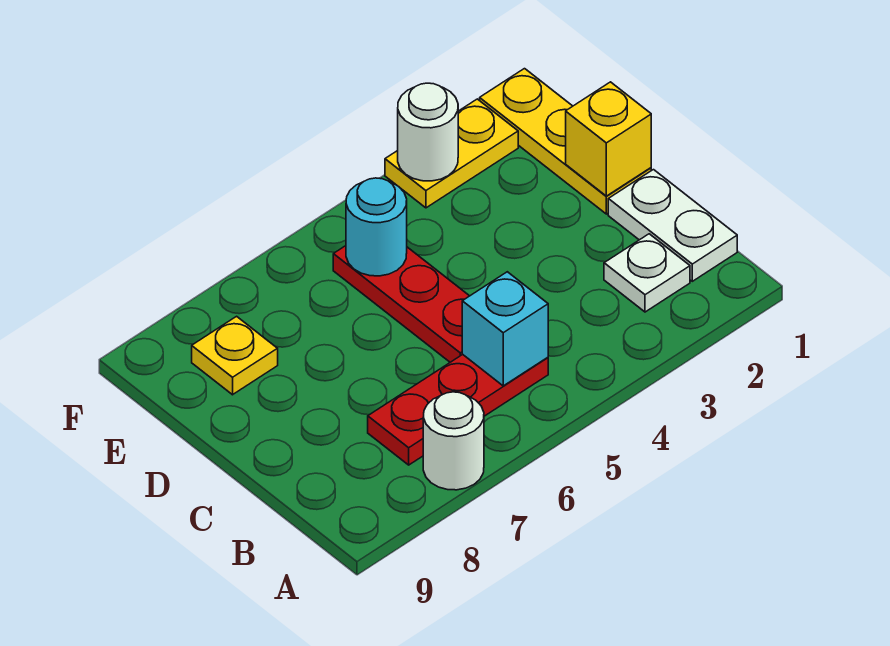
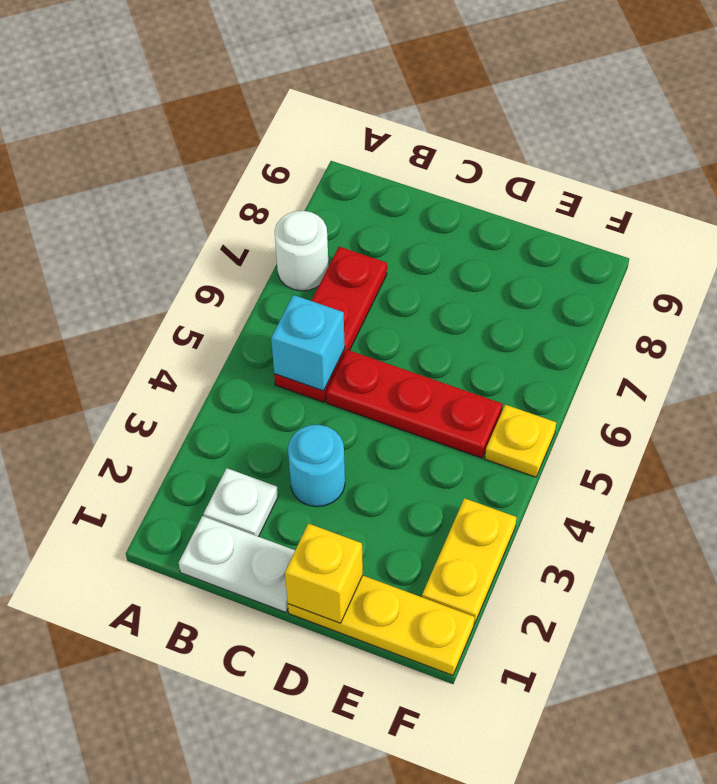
cyan 1x1 round brick [346,178,407,276] -> cyan 1x1 round brick moved to [288,425,345,507]
yellow 1x1 plate [192,316,278,395] -> yellow 1x1 plate moved to [485,405,556,477]
white 1x1 round brick [398,83,458,181] -> none

